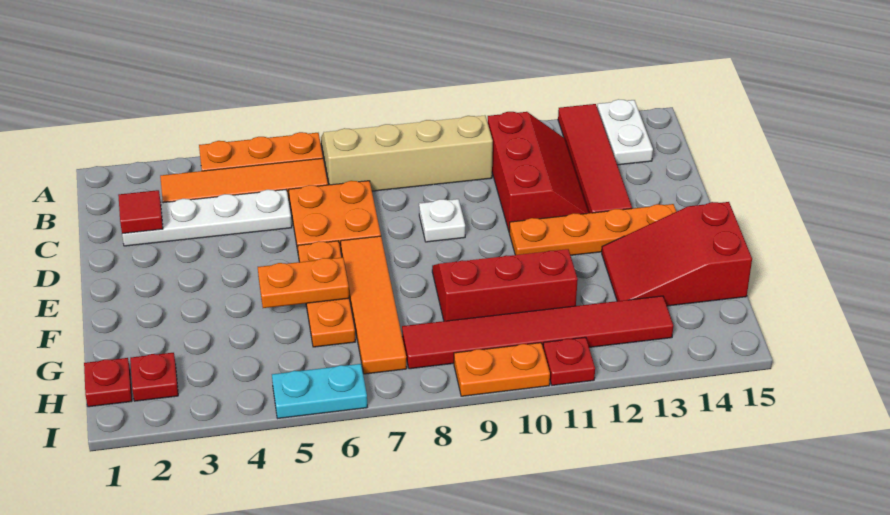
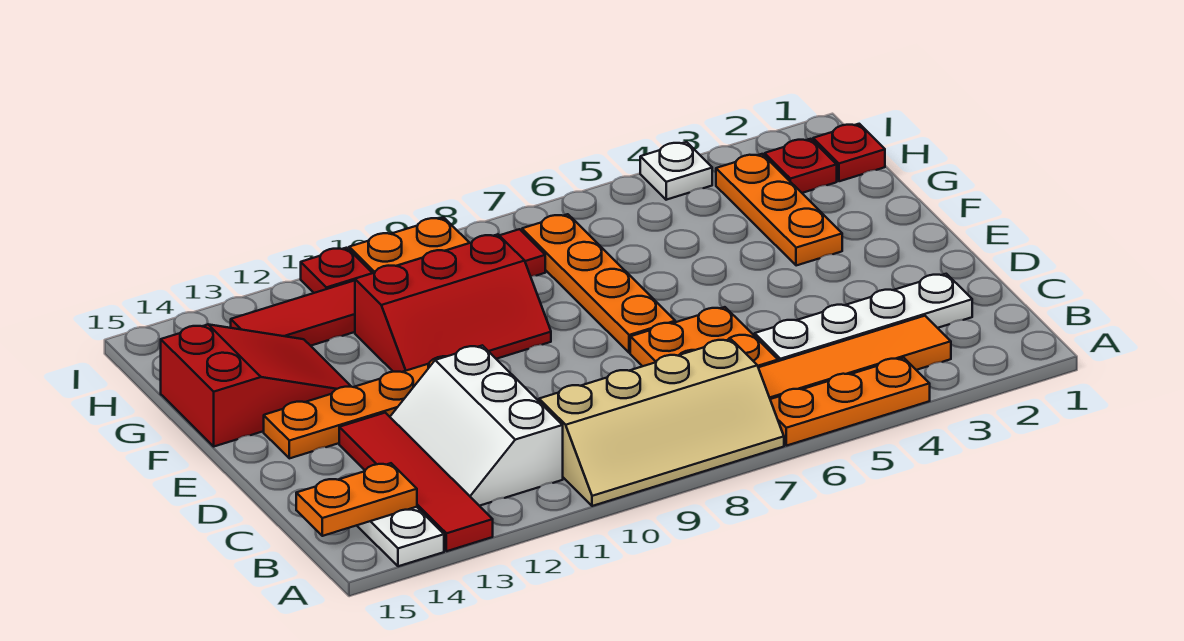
red 2x3 slope [488,112,589,233] -> white 2x3 slope [390,345,563,506]
red 1x1 tile [118,190,163,234] -> none
white 1x1 plate [419,199,465,242] -> white 1x1 plate moved to [640,142,712,200]
orange 1x3 plate [298,241,355,347] -> orange 1x3 plate moved to [716,154,842,266]
orange 1x4 tile [341,236,407,374] -> orange 1x4 plate [522,214,675,353]
orange 1x2 plate [258,257,349,308] -> orange 1x2 plate moved to [296,463,417,536]
cyan 1x2 plate [272,364,367,418] -> none

